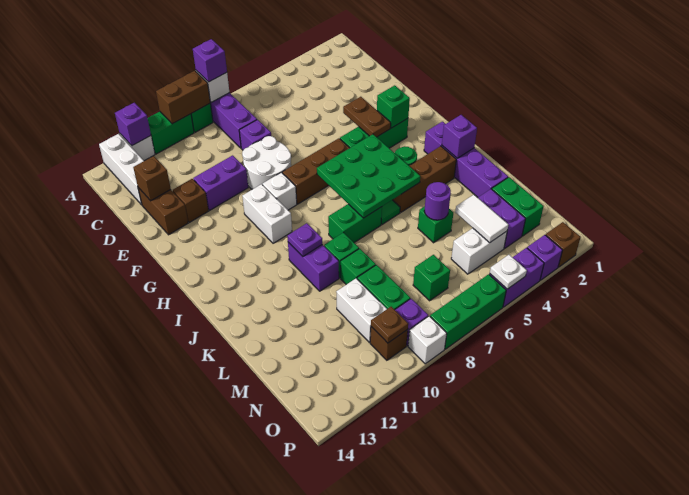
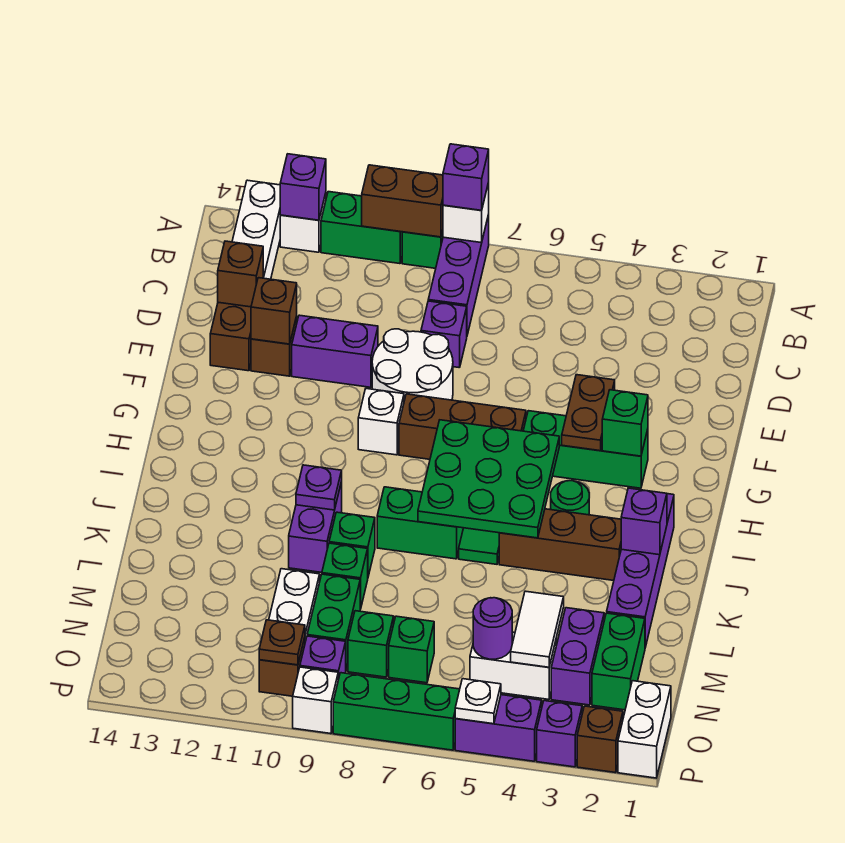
none -> brown 1x1 brick [251,278,297,344]
white 1x2 brick [242,184,292,243] -> white 1x2 brick moved to [618,681,671,778]
green 1x1 brick [418,206,453,243] -> green 1x1 brick moved to [348,611,394,677]
purple 1x1 round brick [424,182,451,220] -> purple 1x1 round brick moved to [473,598,512,659]

